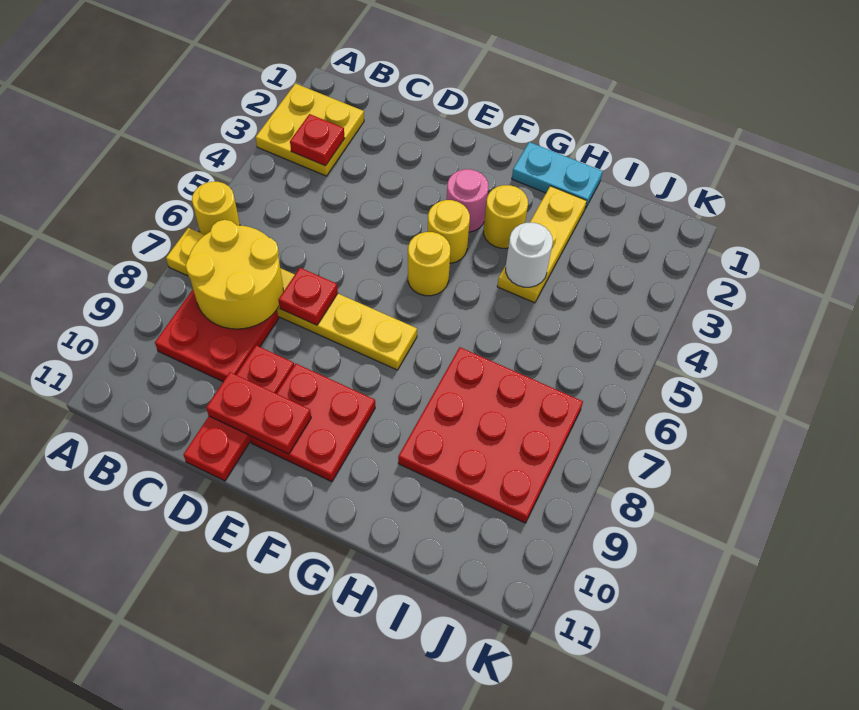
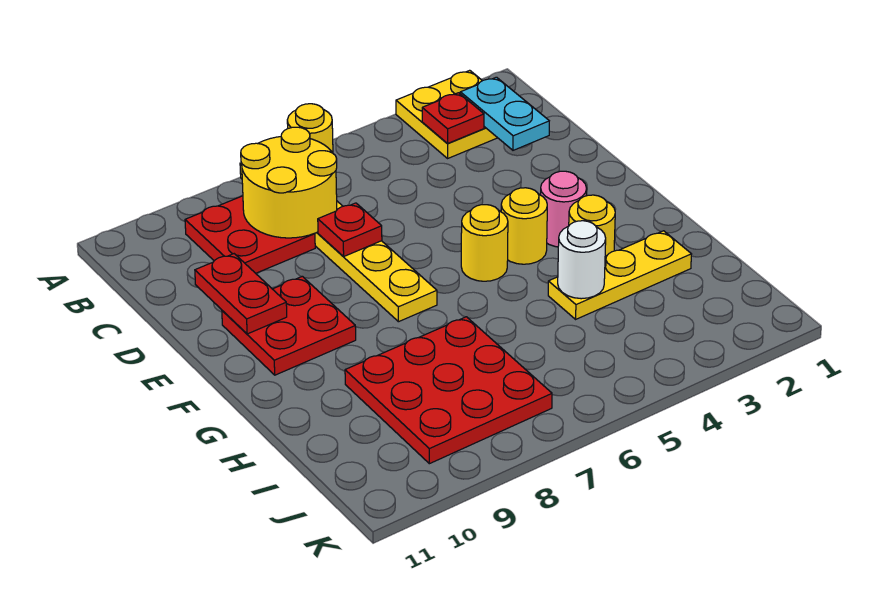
red 1x3 plate [183,345,294,481] -> none
cyan 1x2 plate [512,142,603,208] -> cyan 1x2 plate moved to [460,77,549,150]

